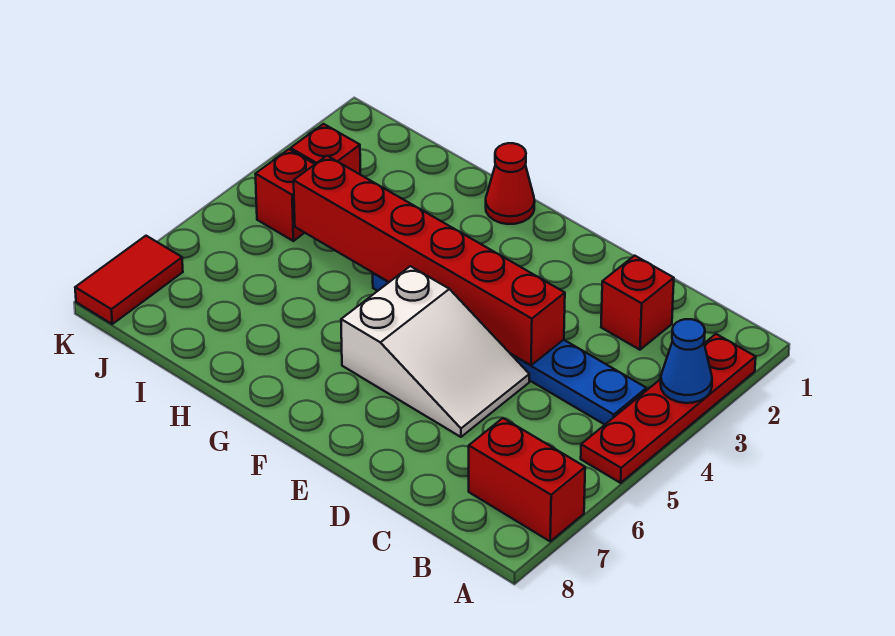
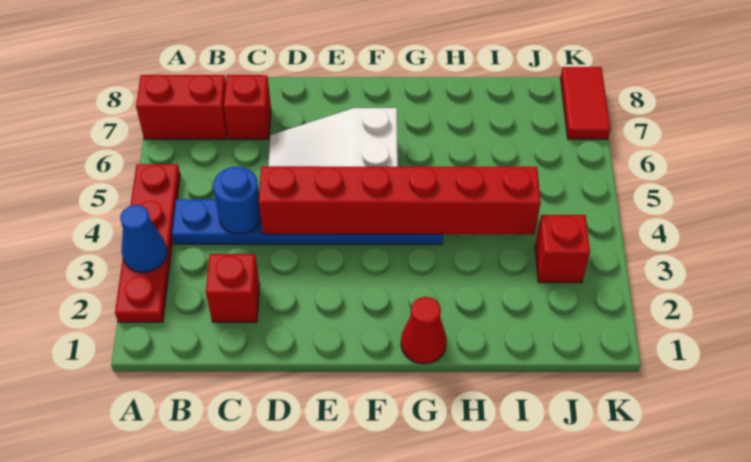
none -> blue 1x1 round brick [213,167,261,234]
red 1x1 brick [256,149,315,241] -> red 1x1 brick moved to [224,75,271,139]

